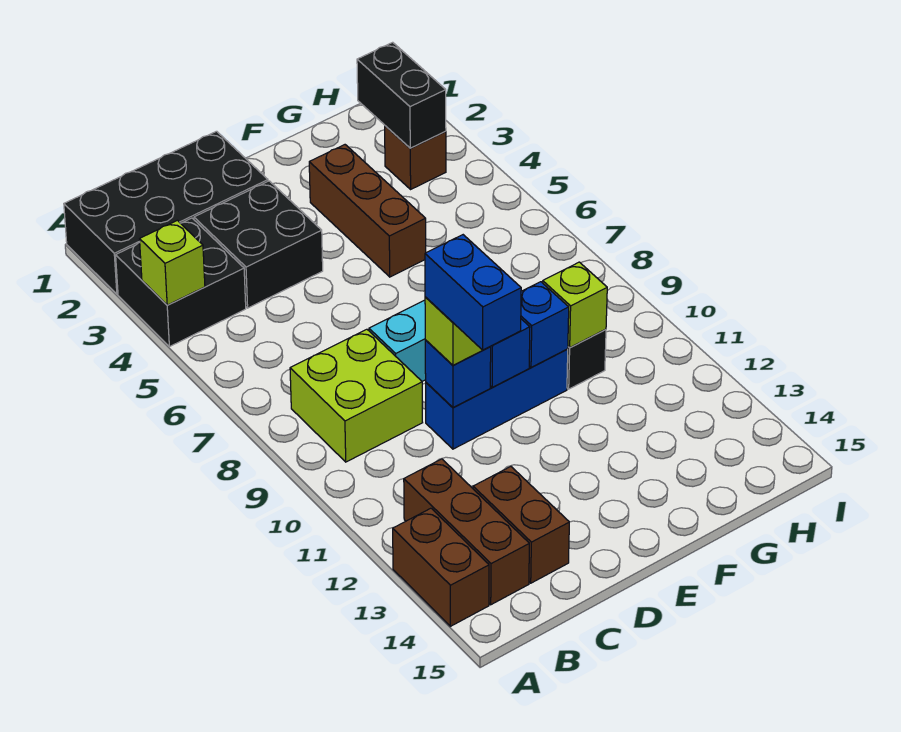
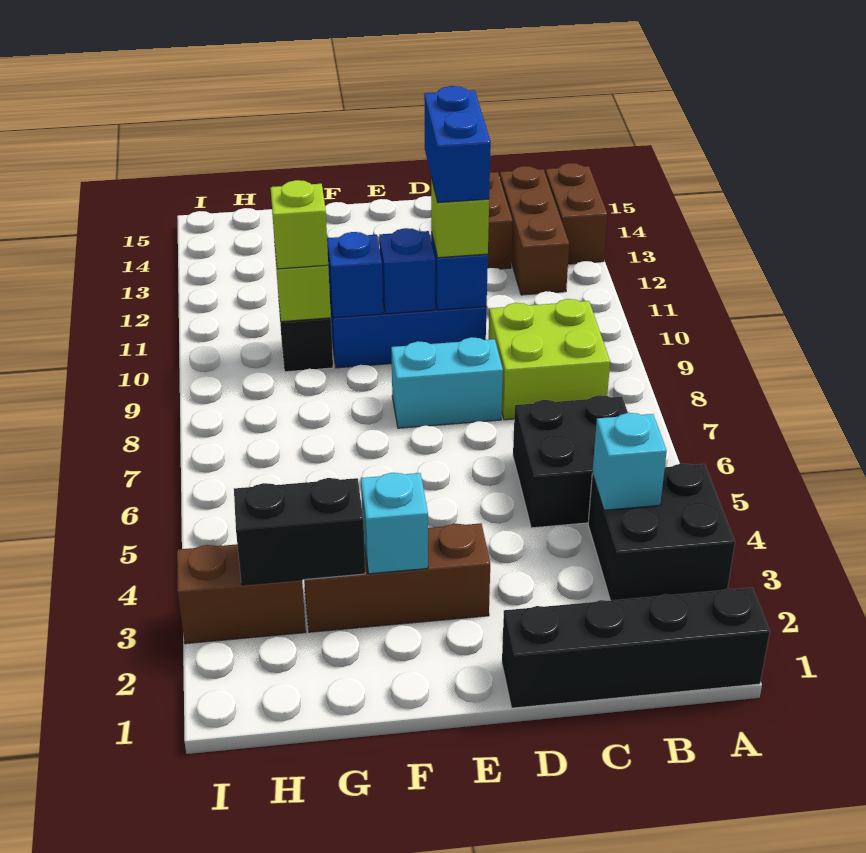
black 2x4 brick [64,131,268,294] -> black 1x4 brick [502,588,770,708]
lime 1x1 brick [140,220,205,305] -> lime 1x1 brick moved to [271,180,328,269]
none -> cyan 1x1 brick [592,413,667,510]
black 2x2 brick [194,181,323,308] -> black 2x2 brick moved to [513,395,628,528]
brown 1x3 brick [309,145,426,277] -> brown 1x3 brick turned to [304,523,490,632]
none -> cyan 1x1 brick [361,473,428,574]
black 1x2 brick [357,42,446,148] -> black 1x2 brick turned to [234,478,365,585]
brown 1x1 brick [385,126,446,189] -> brown 1x2 brick [177,544,306,644]

